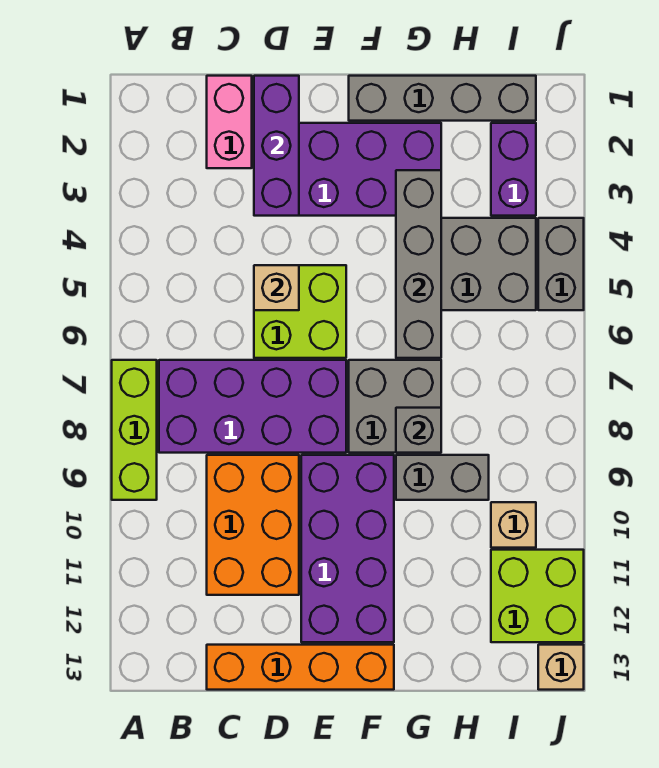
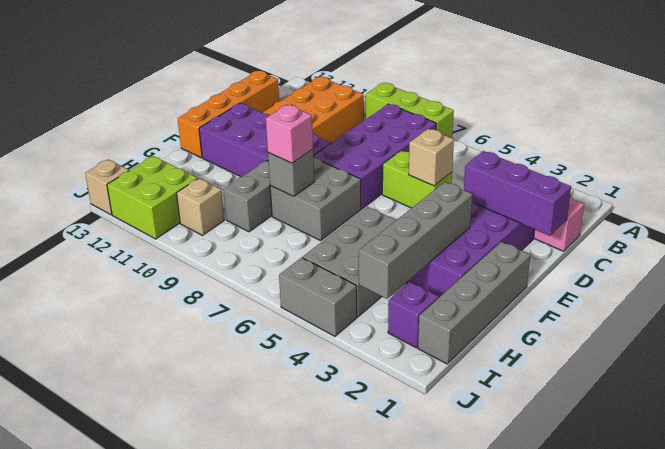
orange 2x3 brick [207,455,299,595] -> orange 2x3 brick turned to [263,77,364,143]
lime 2x2 brick [254,265,346,358] -> lime 1x2 brick [382,151,452,208]
grey 1x4 brick [396,170,441,358] -> grey 1x4 brick turned to [359,182,472,299]
none -> pink 1x1 brick [266,105,313,163]
purple 1x2 brick [491,123,536,216] -> purple 1x1 brick [388,282,439,348]

